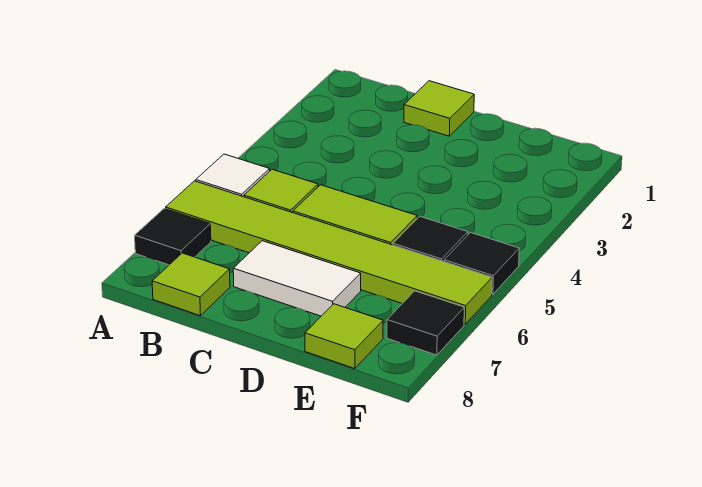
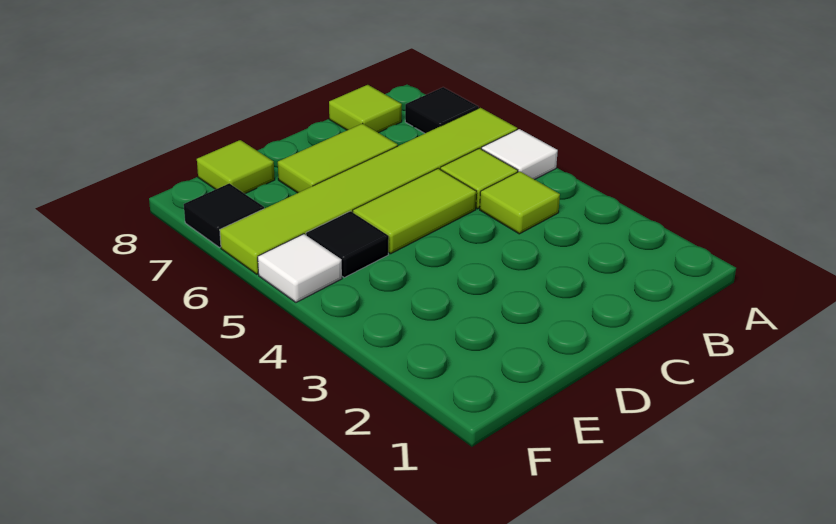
lime 1x1 tile [404,81,474,136] -> lime 1x1 tile moved to [480,171,560,234]
white 1x2 tile [233,241,361,316] -> lime 1x2 tile [278,123,398,193]
black 1x1 tile [444,233,519,294] -> white 1x1 tile [258,234,342,302]

